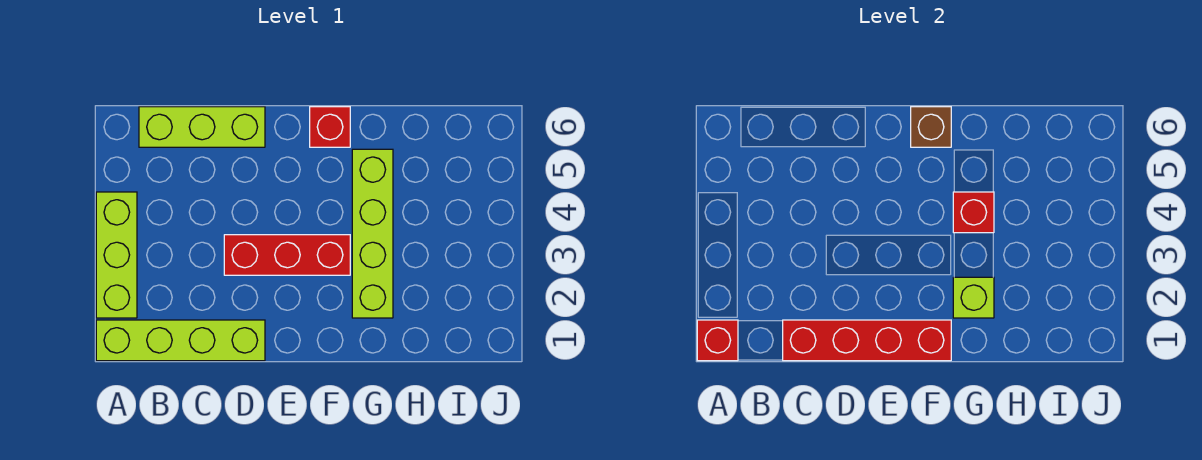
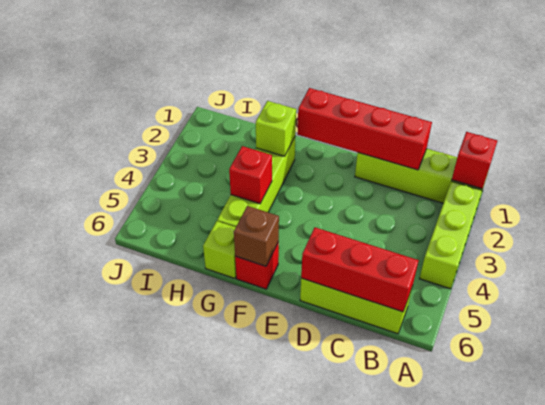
red 1x3 brick [224,235,350,275] -> red 1x3 brick moved to [301,227,419,312]
none -> lime 1x1 brick [203,221,236,278]

